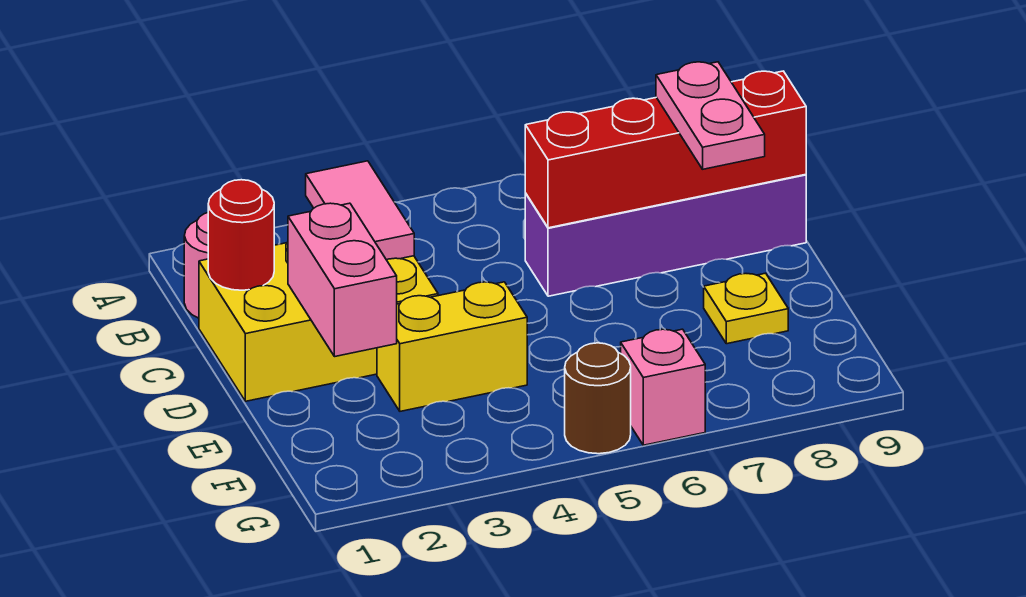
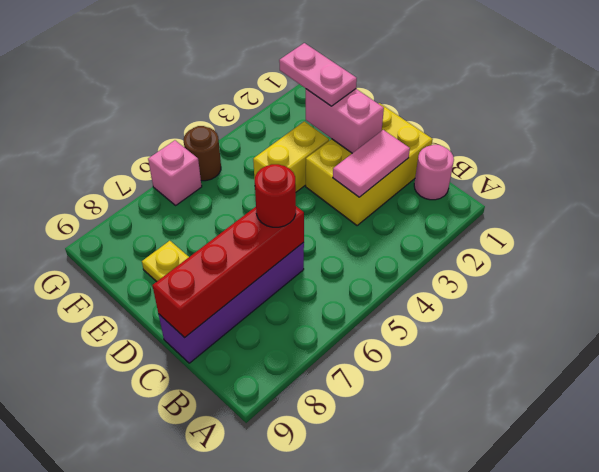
pink 1x2 tile [306,161,414,260] -> pink 1x2 tile turned to [333,130,410,197]
red 1x1 round brick [208,180,274,290] -> red 1x1 round brick moved to [255,164,296,227]
pink 1x2 plate [656,62,765,169] -> pink 1x2 plate moved to [279,43,357,106]

